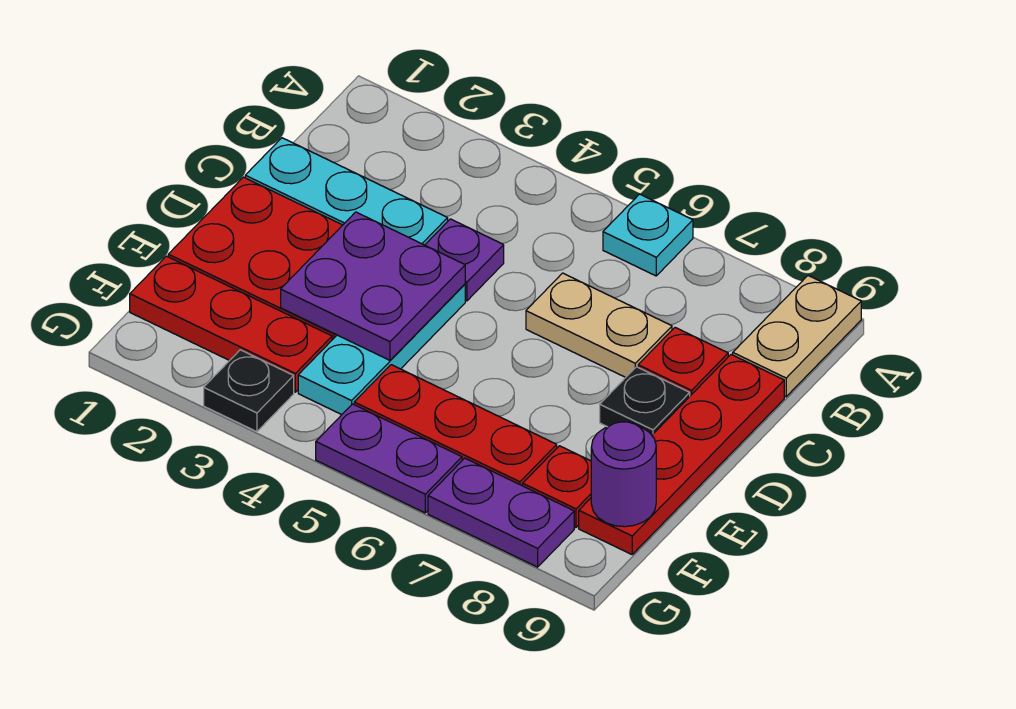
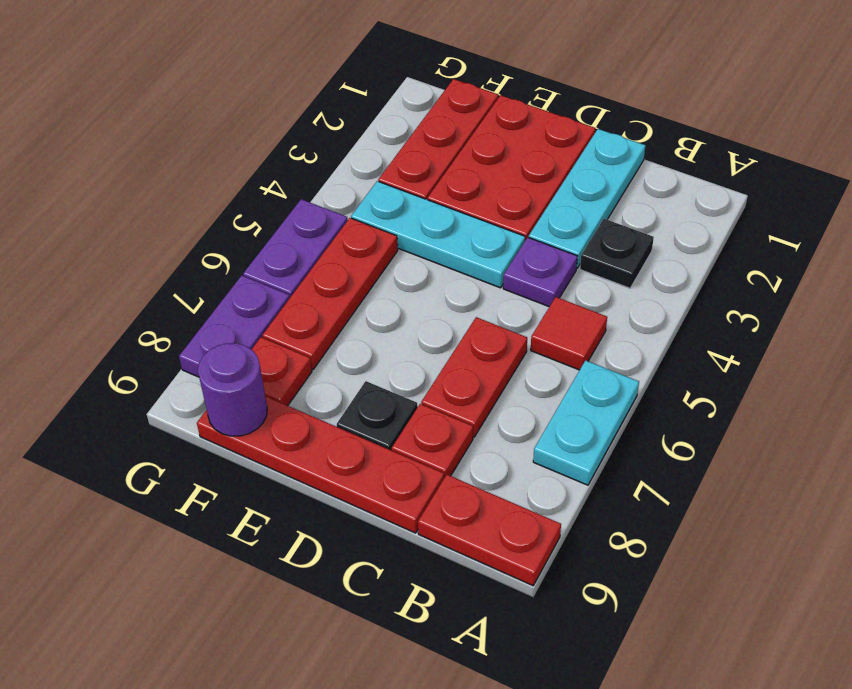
cyan 1x1 plate [603,194,693,276] -> cyan 1x2 plate [533,360,639,485]
tan 1x2 plate [733,276,861,397] -> red 1x2 plate [418,475,561,586]
none -> red 1x1 tile [531,297,607,370]
tan 1x2 plate [526,273,672,377] -> red 1x2 plate [421,317,527,437]
purple 2x2 plate [281,212,465,360] -> none
black 1x1 plate [204,350,294,432] -> black 1x1 plate moved to [580,219,654,288]

